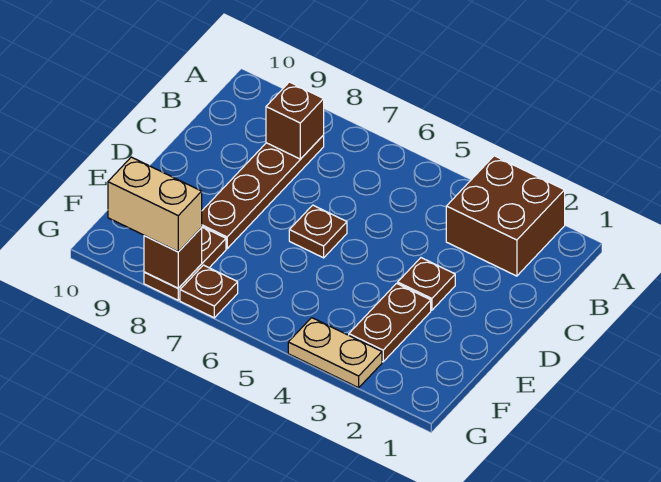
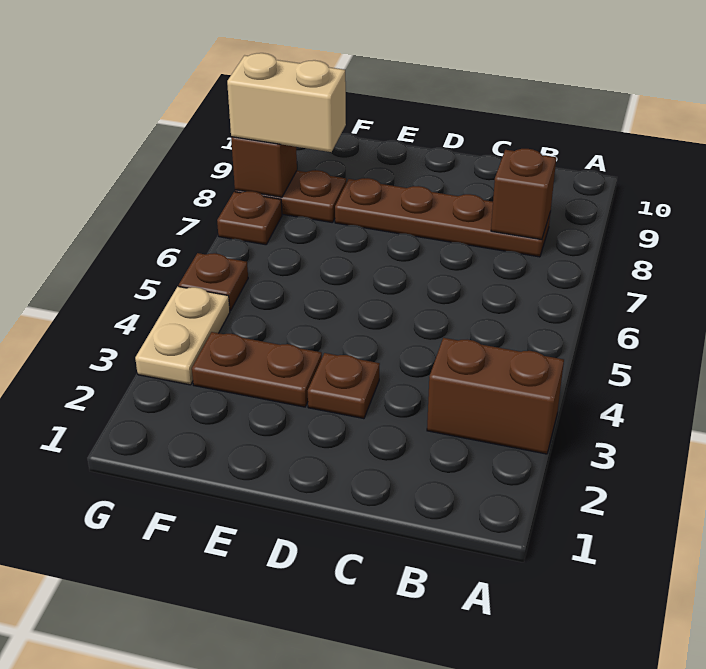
brown 2x2 brick [446,156,565,276] -> brown 1x2 brick [427,338,564,454]
brown 1x1 plate [289,205,347,258] -> brown 1x1 plate moved to [179,253,248,311]
tan 1x2 brick [108,157,202,252] -> tan 1x2 brick turned to [227,53,346,152]

